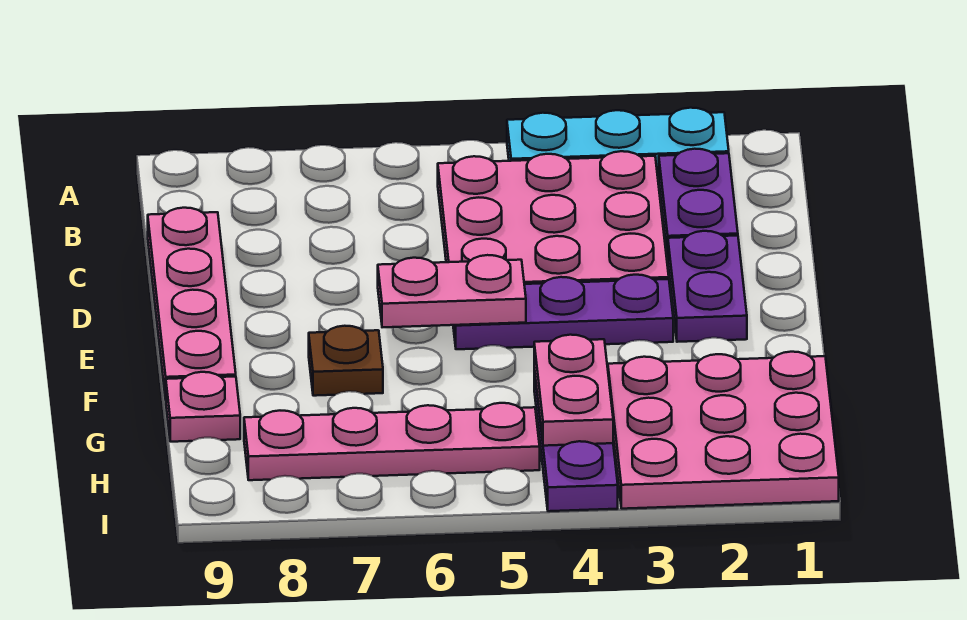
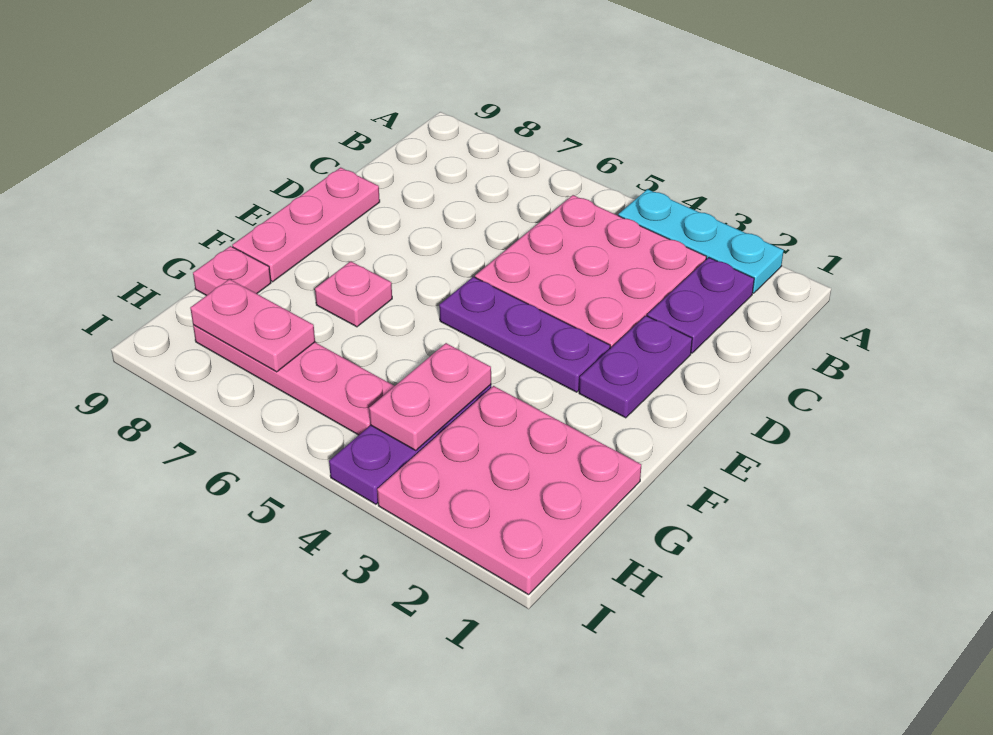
pink 1x4 plate [148,208,236,399] -> pink 1x3 plate [232,167,380,282]
pink 1x2 plate [378,255,526,327] -> pink 1x2 plate moved to [190,279,315,372]
brown 1x1 plate [309,326,383,396] -> pink 1x1 plate [315,261,392,327]

